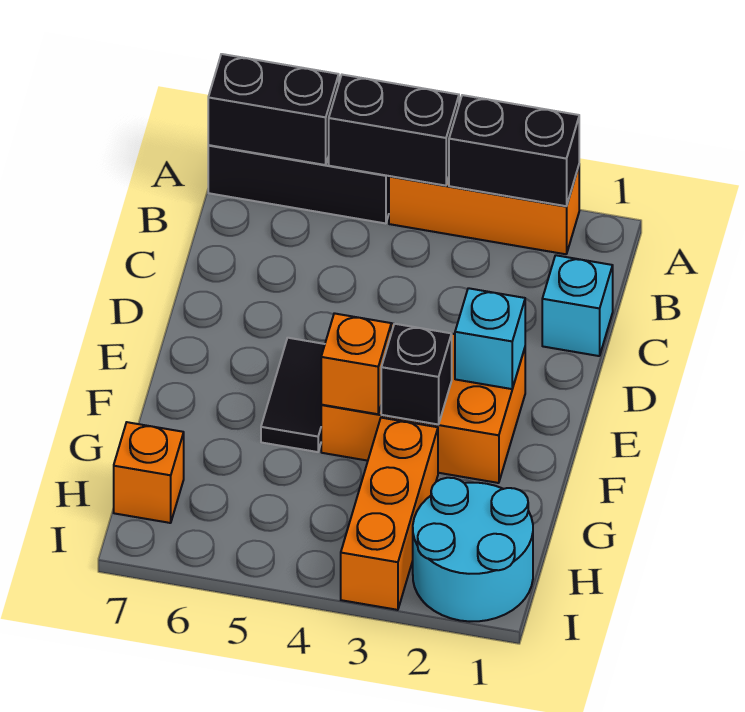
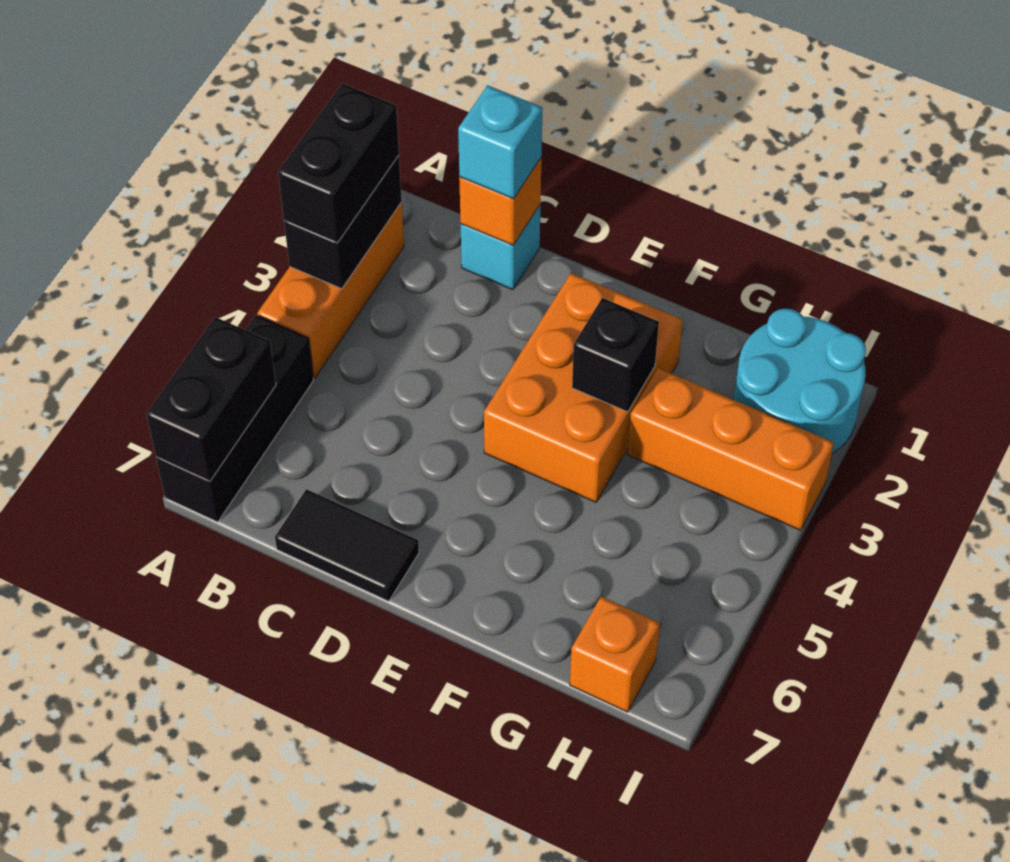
black 1x2 brick [329,75,459,186] -> black 1x2 brick moved to [278,83,399,243]
cyan 1x1 brick [455,288,525,389] -> cyan 1x1 brick moved to [458,85,543,199]
black 1x2 tile [261,338,325,452] -> black 1x2 tile moved to [275,489,419,601]
orange 1x1 brick [321,313,391,414] -> orange 1x1 brick moved to [459,157,542,245]

